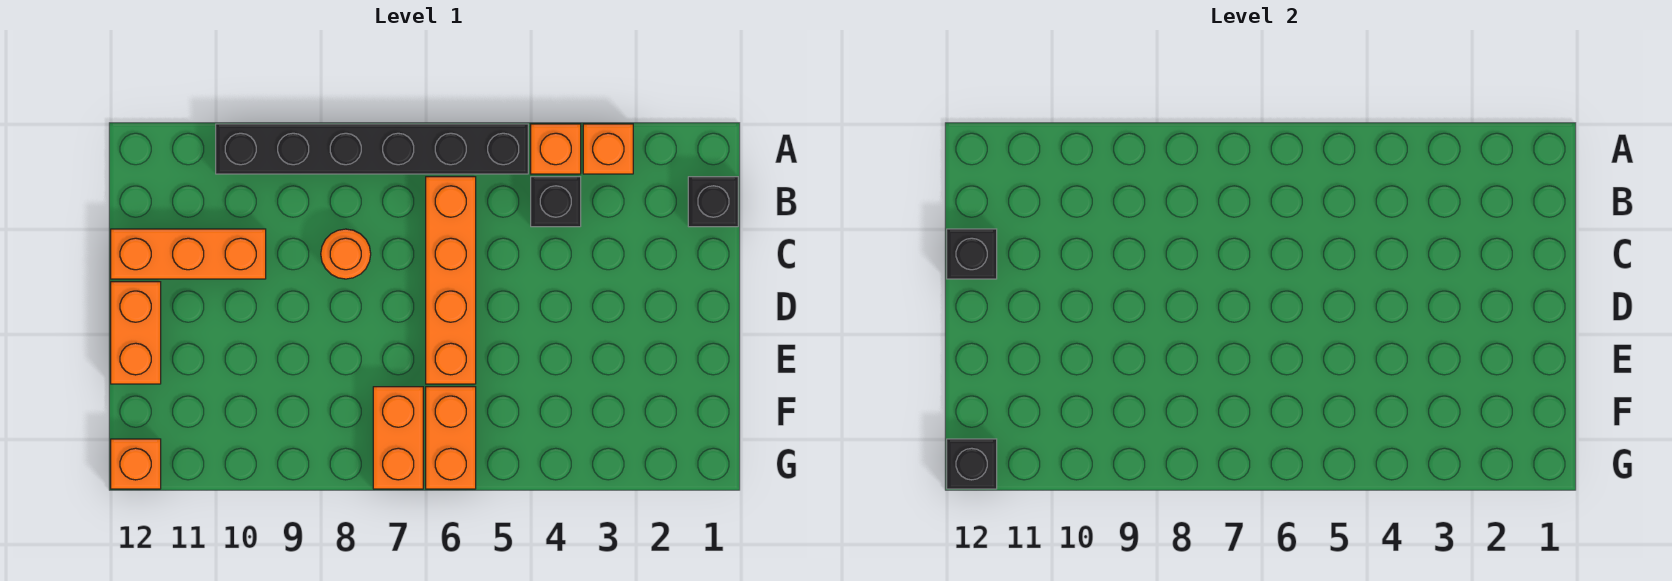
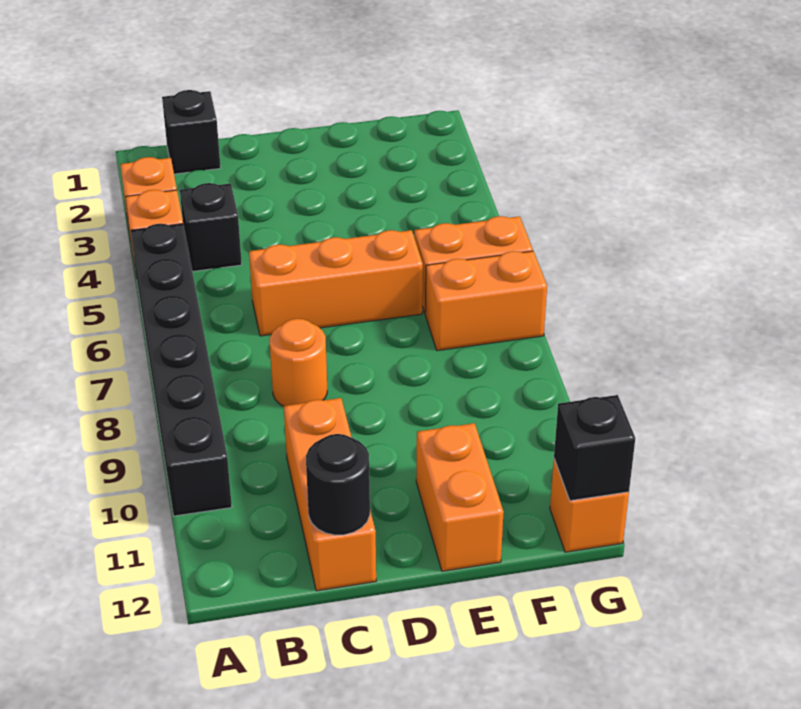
orange 1x4 brick [426,177,476,384] -> orange 1x3 brick [249,230,423,336]
black 1x1 brick [947,229,997,279] -> black 1x1 round brick [306,434,370,535]
orange 1x2 brick [111,282,161,384] -> orange 1x2 brick turned to [416,423,504,571]

